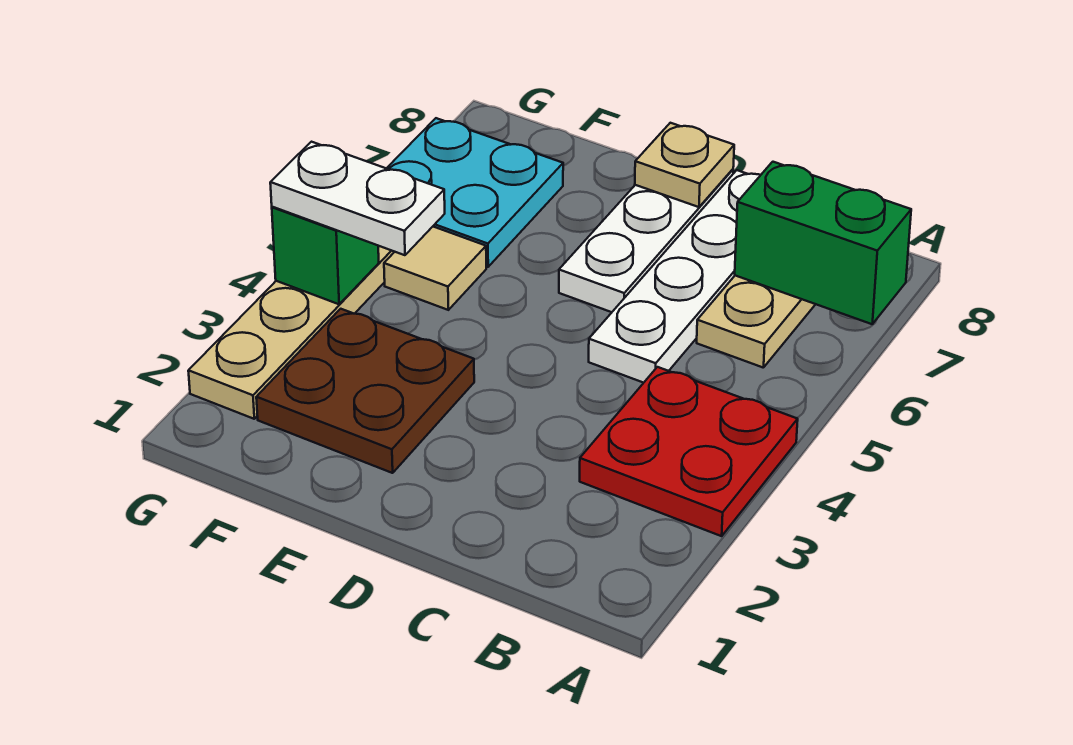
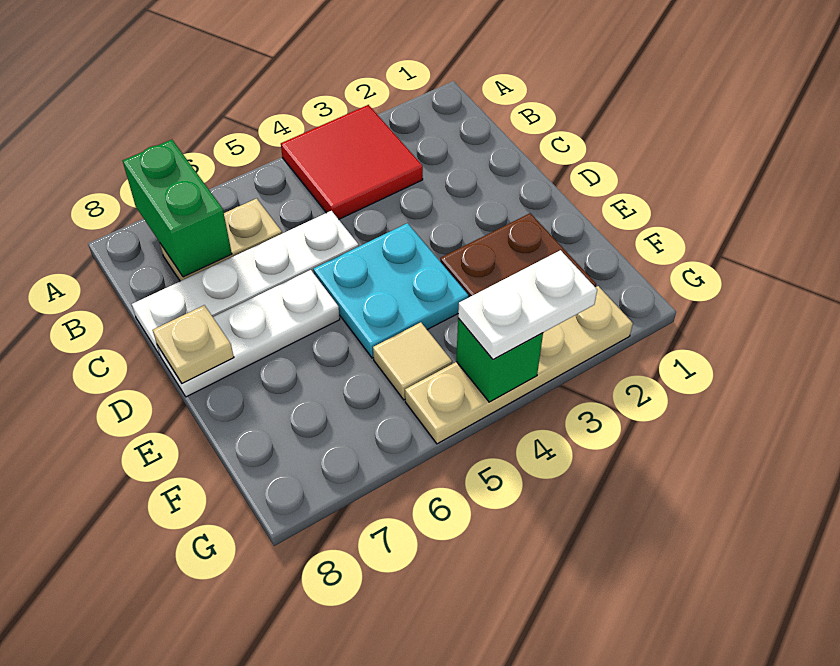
red 2x2 plate [580,367,798,536] -> red 2x2 tile [281,105,423,219]
white 1x2 plate [270,142,445,255] -> white 1x2 plate turned to [458,250,597,359]
cyan 2x2 plate [387,118,563,267] -> cyan 2x2 plate moved to [313,223,468,358]

